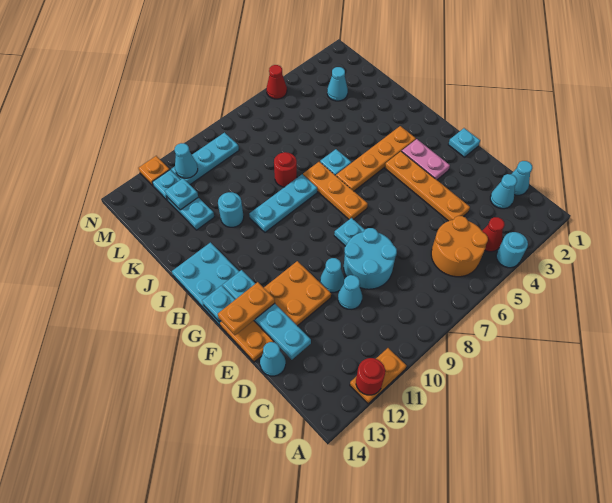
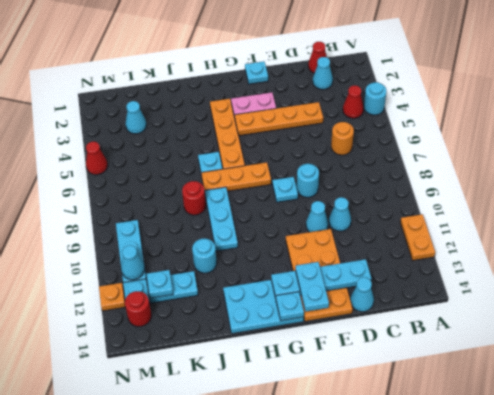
red 1x1 round brick [356,358,385,395] -> red 1x1 round brick moved to [124,291,151,327]
orange 2x2 round brick [431,216,488,277] -> orange 1x1 round brick [331,122,354,155]
cyan 1x1 cone [511,161,532,195] -> red 1x1 cone [308,42,327,73]
cyan 2x2 round brick [344,228,397,289] -> cyan 1x1 round brick [297,164,319,197]
orange 1x2 plate [218,282,275,335] -> cyan 1x2 plate [295,262,329,312]

